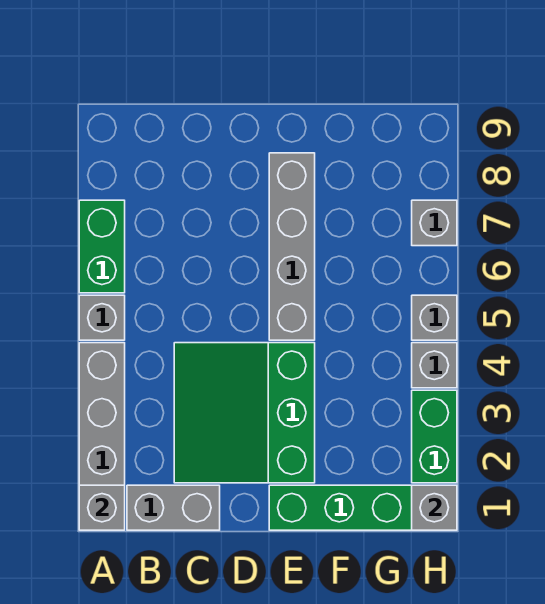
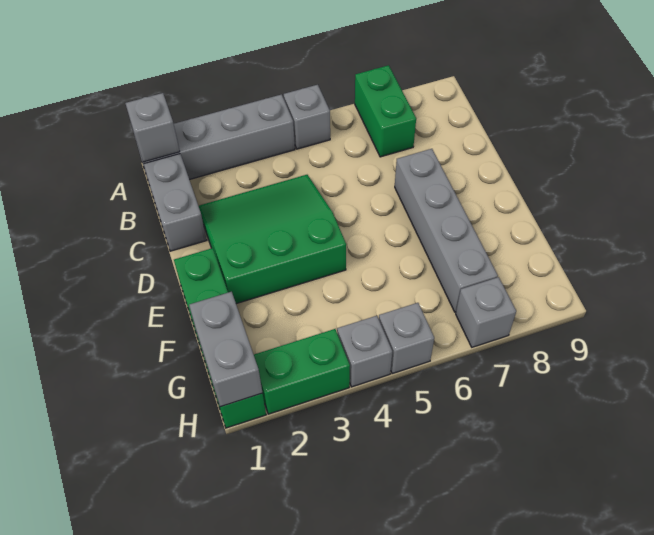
green 1x2 brick [79,200,125,293] -> green 1x2 brick turned to [355,65,416,157]
grey 1x4 brick [269,153,315,340] -> grey 1x4 brick turned to [395,149,498,312]
grey 1x1 brick [412,485,457,530] -> grey 1x2 brick [189,292,262,407]

